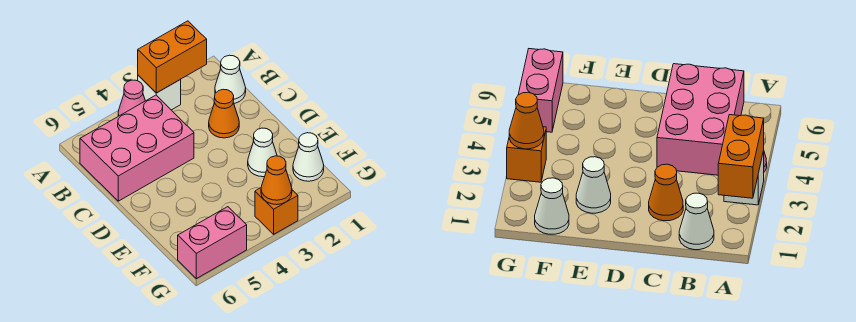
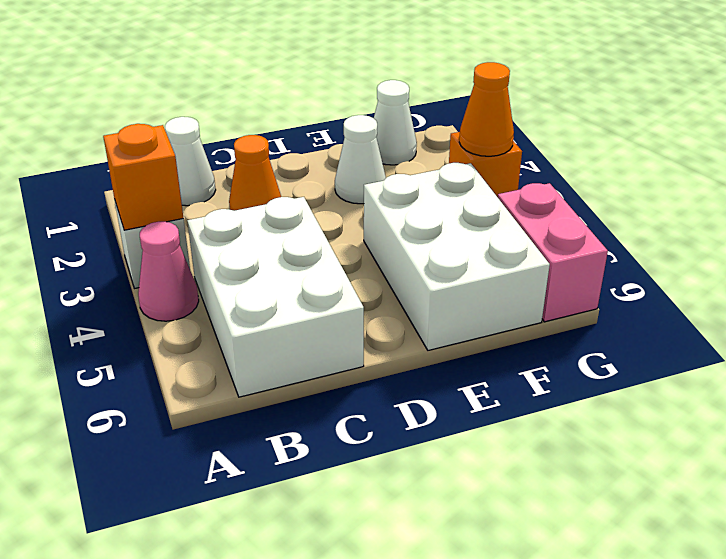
orange 1x2 brick [138,21,207,93] -> orange 1x1 brick [103,124,183,230]
pink 2x3 brick [80,95,194,201] -> white 2x3 brick [187,197,364,397]
none -> white 2x3 brick [364,163,550,350]

